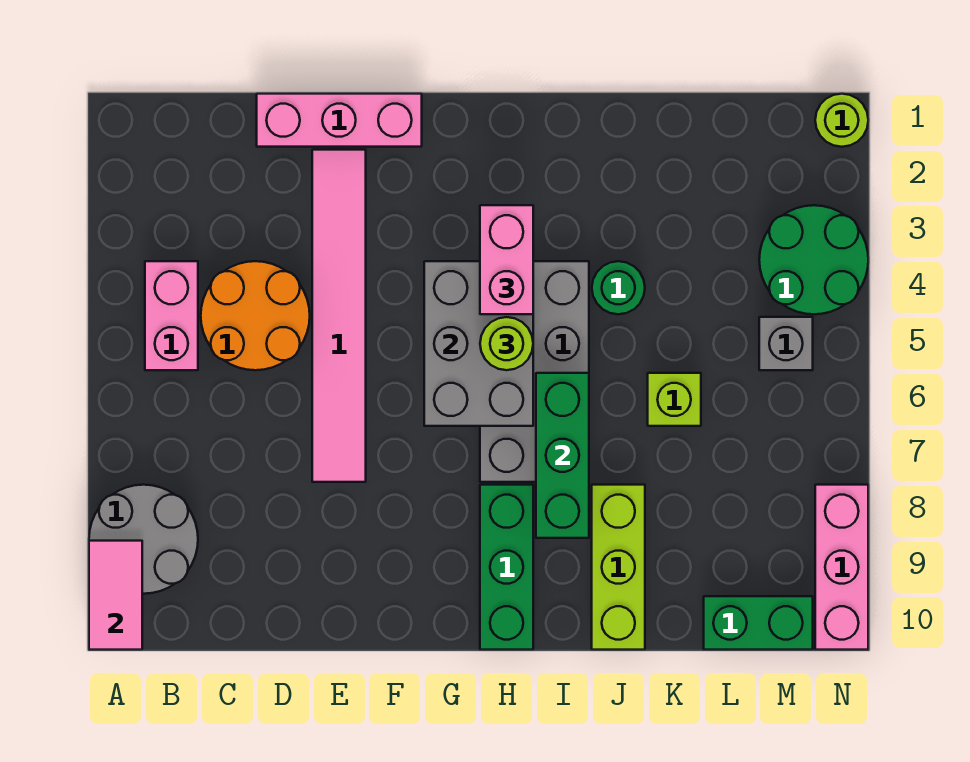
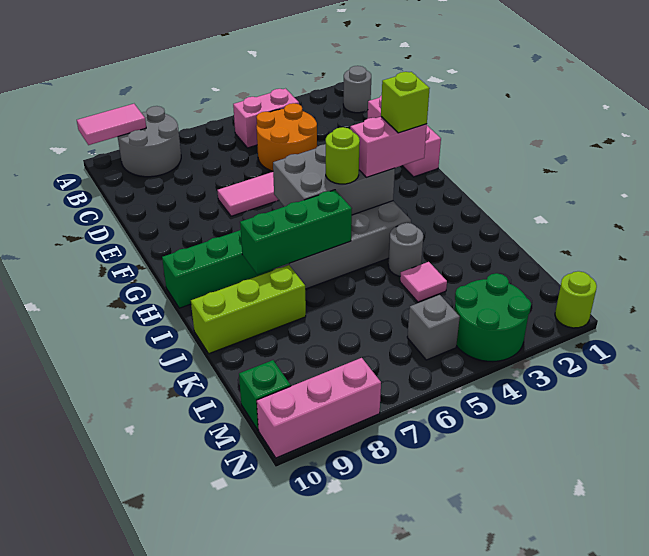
none -> grey 1x1 round brick [343,66,371,113]
green 1x1 round brick [592,261,645,314] -> grey 1x1 round brick [388,223,423,276]
none -> pink 1x1 tile [400,262,447,302]
lime 1x1 brick [648,373,701,426] -> lime 1x1 brick moved to [381,72,430,133]
green 1x2 brick [704,596,813,650] -> green 1x1 brick [239,360,291,430]

